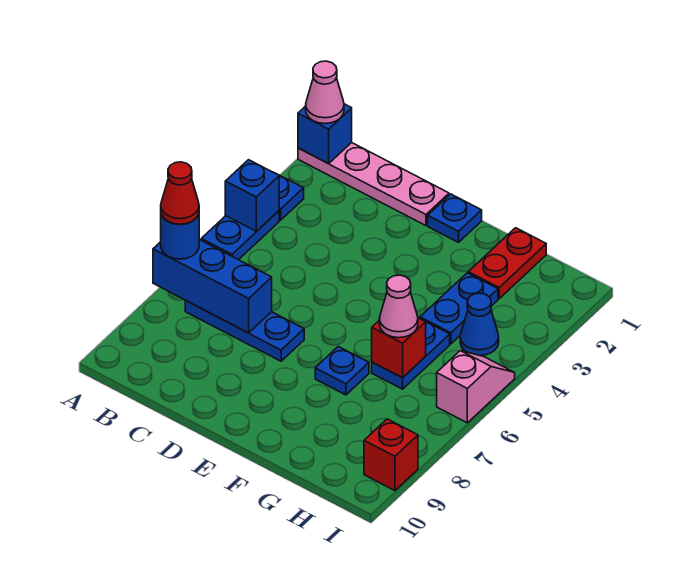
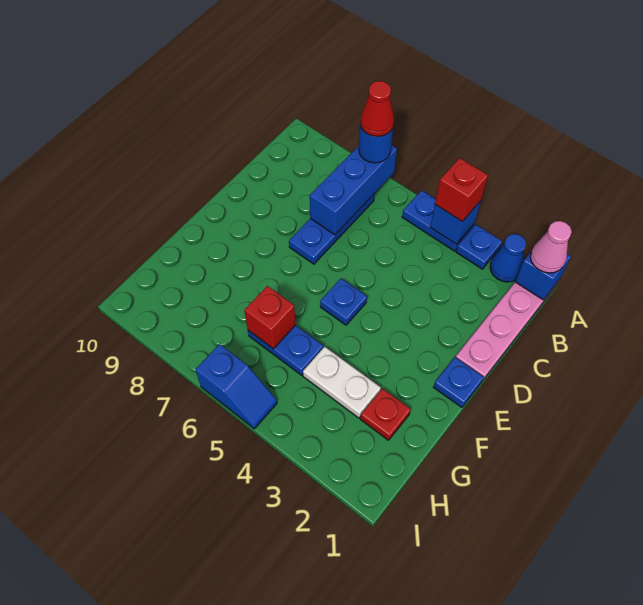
blue 1x1 plate [315,347,369,395] -> blue 1x1 plate moved to [320,279,367,325]
red 1x2 plate [468,228,546,299] -> red 1x1 plate [360,389,411,440]
blue 1x2 plate [420,273,498,344] -> white 1x2 plate [303,347,381,418]
pink 1x1 cone [379,275,418,338] -> none
blue 1x1 cone [460,293,499,356] -> blue 1x1 cone moved to [490,234,526,282]
pink 1x2 slope [437,351,515,423] -> blue 1x2 slope [196,344,277,429]
red 1x1 brick [364,419,418,491] -> red 1x1 brick moved to [435,158,488,221]

